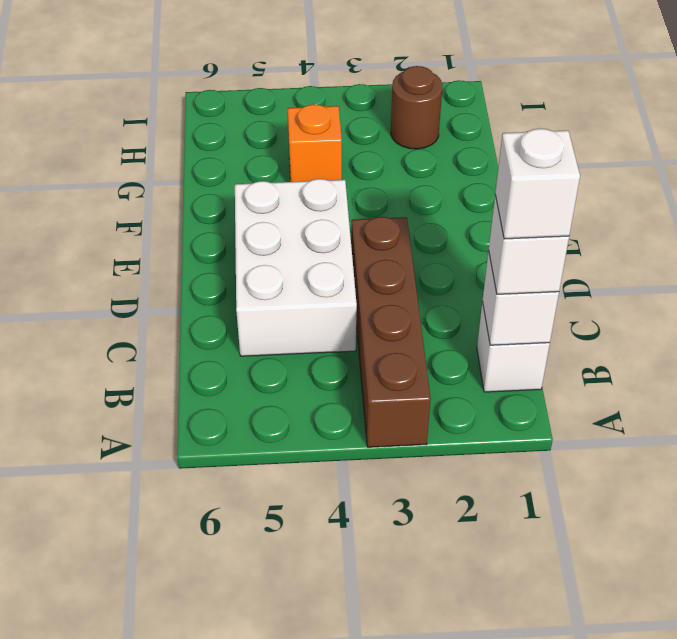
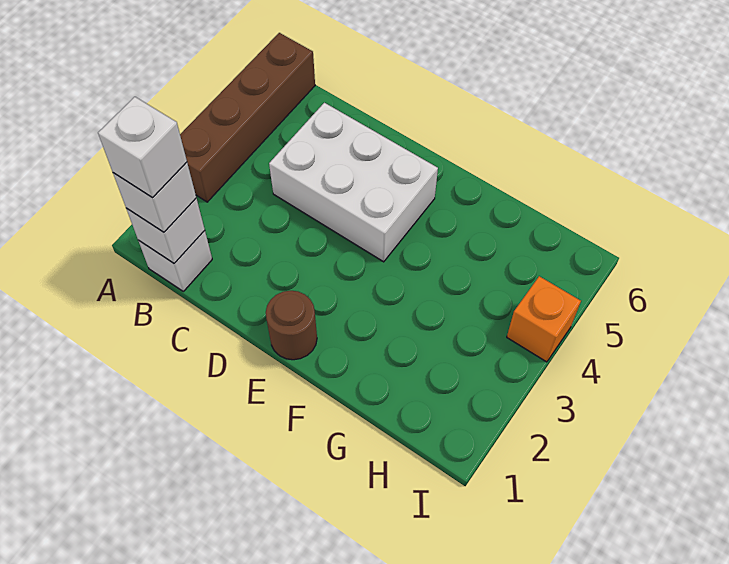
brown 1x4 brick [351,217,431,447] -> brown 1x4 brick turned to [180,33,315,202]
orange 1x1 brick [288,104,342,182] -> orange 1x1 brick moved to [507,276,581,362]
brown 1x1 round brick [391,66,442,149] -> brown 1x1 round brick moved to [266,291,317,360]

